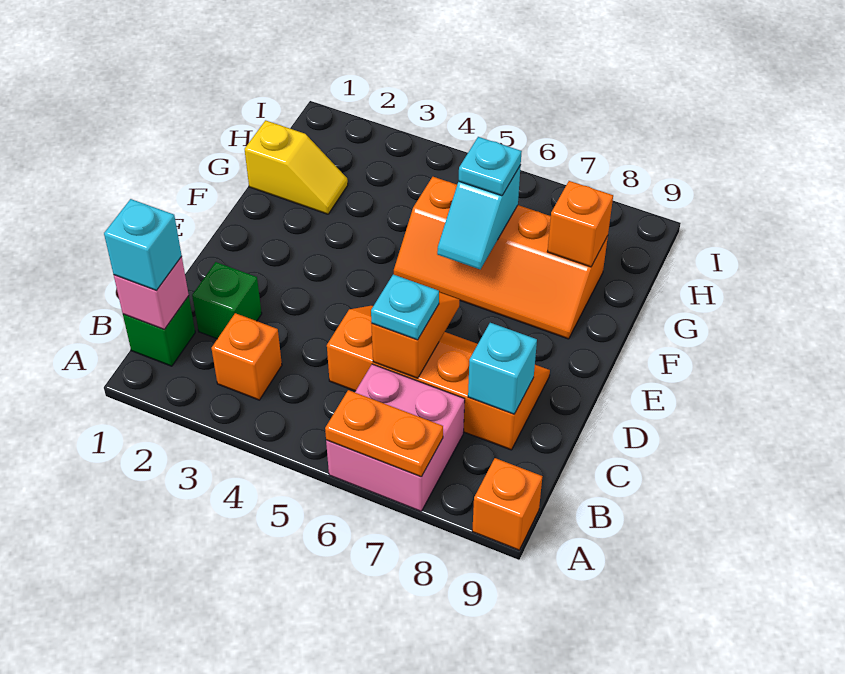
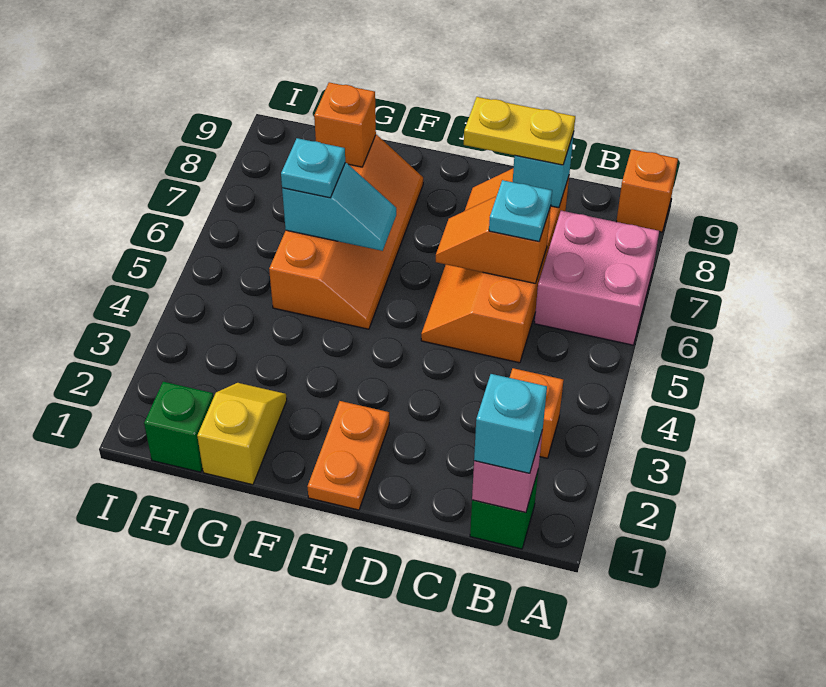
orange 1x2 plate [325,390,443,477] -> orange 1x2 plate moved to [307,401,389,510]
green 1x1 brick [192,262,262,339] -> green 1x1 brick moved to [144,382,214,472]
none -> yellow 1x2 plate [464,97,575,165]

